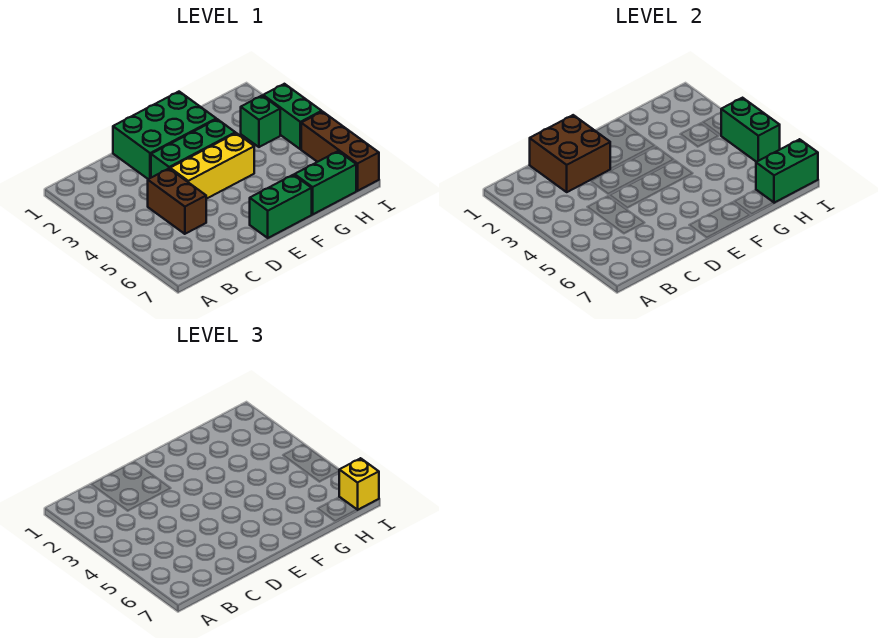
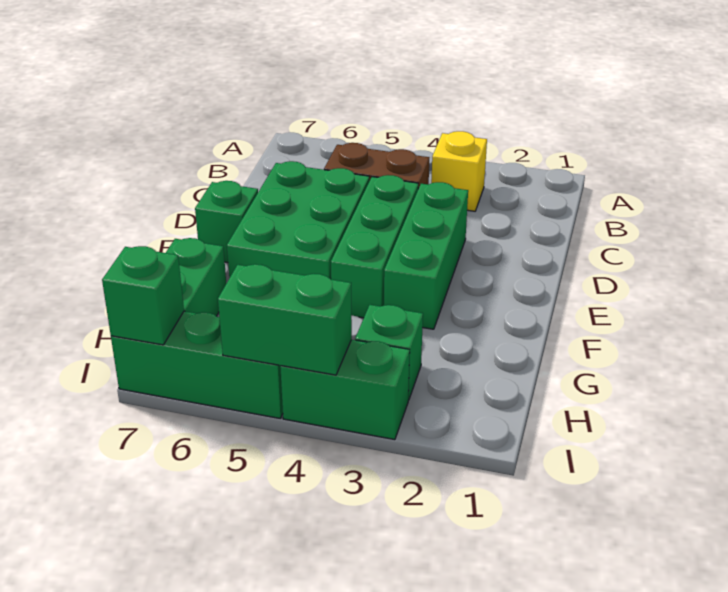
brown 2x2 brick [530,115,610,192] -> none
green 2x3 brick [113,92,216,179] -> green 2x3 brick moved to [227,161,369,279]
yellow 1x3 brick [170,133,254,199] -> green 1x3 brick [331,175,418,318]
green 1x2 brick [250,175,312,238] -> green 1x1 brick [195,181,258,263]
green 1x2 brick [756,139,818,203] -> green 1x1 brick [102,246,184,345]
brown 1x3 brick [301,112,379,191] -> green 1x3 brick [111,311,283,418]
yellow 1x1 brick [339,458,379,510] -> yellow 1x1 brick moved to [431,131,487,211]

